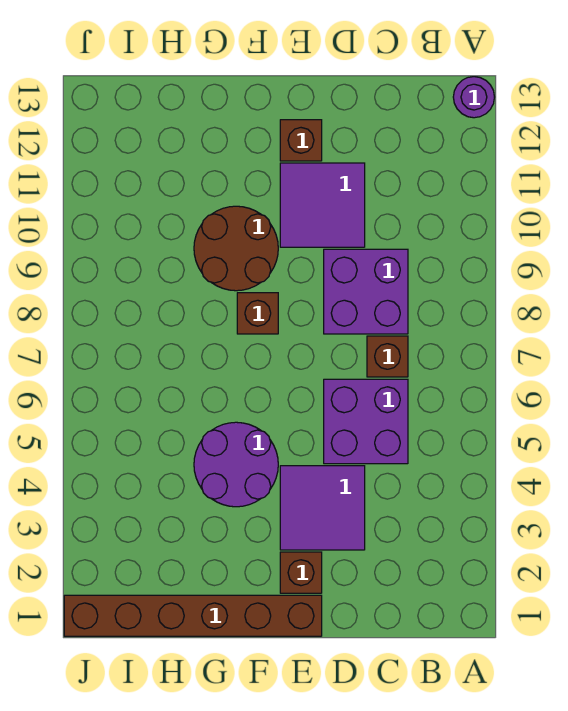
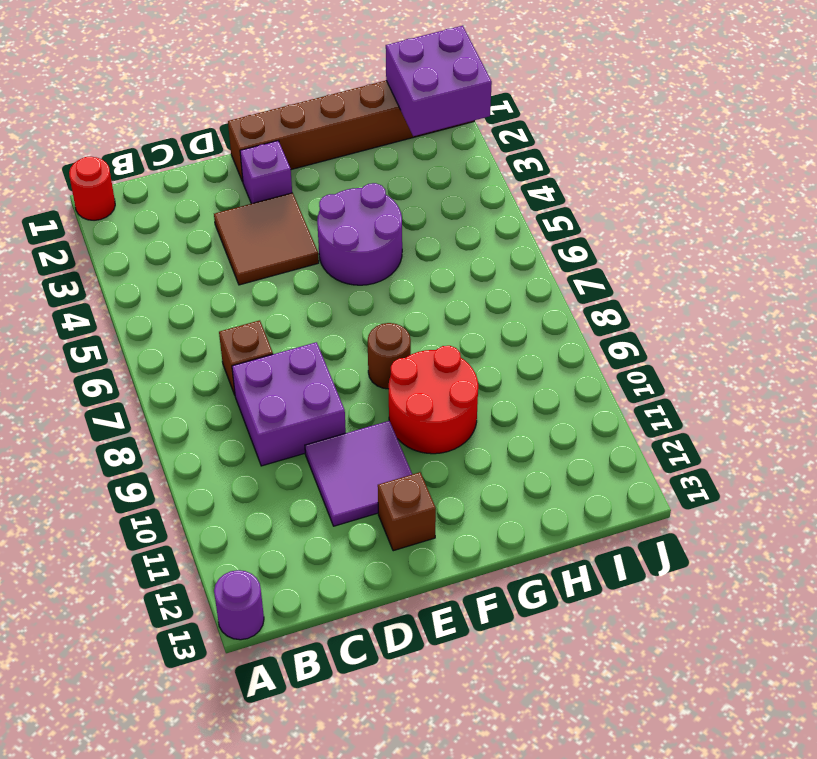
none -> red 1x1 round brick [69,157,115,220]
purple 2x2 brick [324,379,408,464] -> purple 2x2 brick moved to [386,26,492,136]
purple 2x2 tile [280,466,365,550] -> brown 2x2 tile [214,193,319,285]
brown 1x1 brick [280,552,322,593] -> purple 1x1 brick [240,141,292,204]
brown 1x1 brick [237,293,278,334] -> brown 1x1 round brick [368,323,411,389]
brown 2x2 round brick [194,206,278,291] -> red 2x2 round brick [389,346,478,454]

